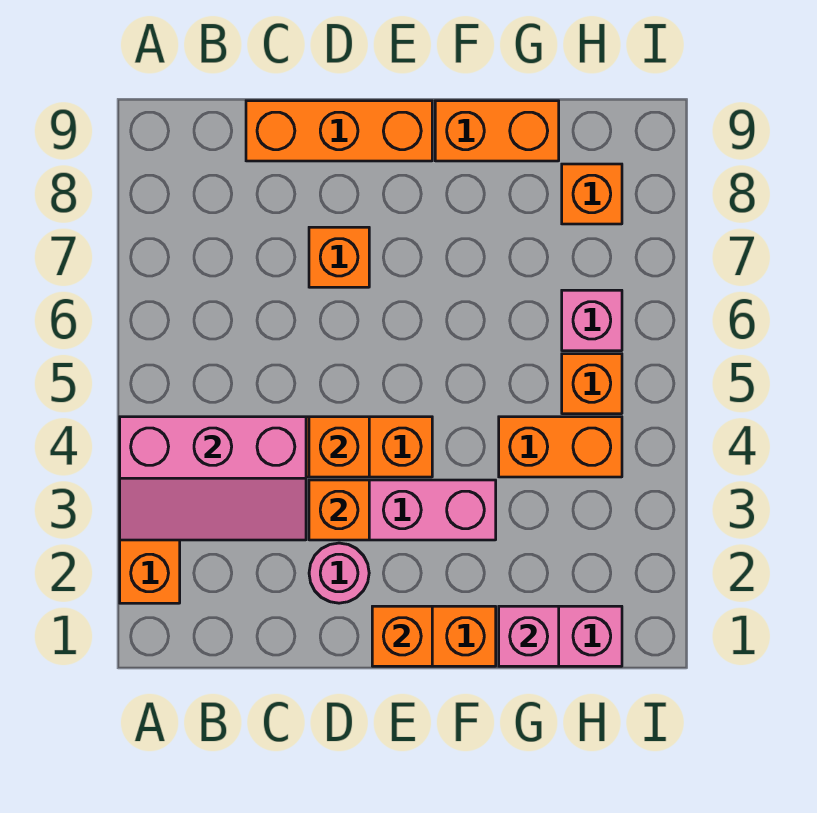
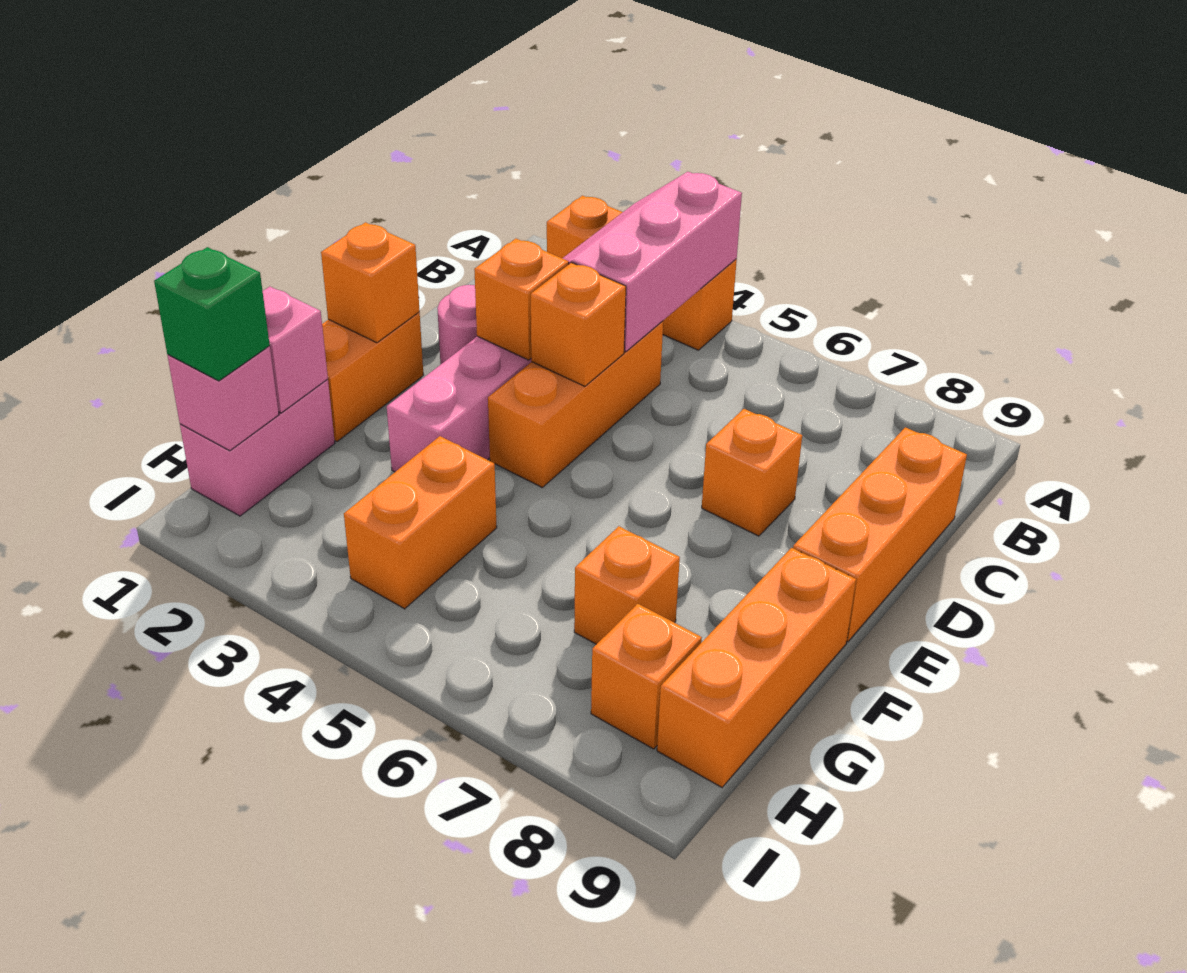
orange 1x2 brick [435,101,559,161] -> orange 1x3 brick [657,548,856,787]
none -> green 1x1 brick [154,247,270,381]
orange 1x1 brick [562,354,622,414] -> orange 1x1 brick moved to [574,526,680,644]
pink 1x1 brick [562,290,622,351] -> pink 1x1 brick moved to [167,346,279,451]

